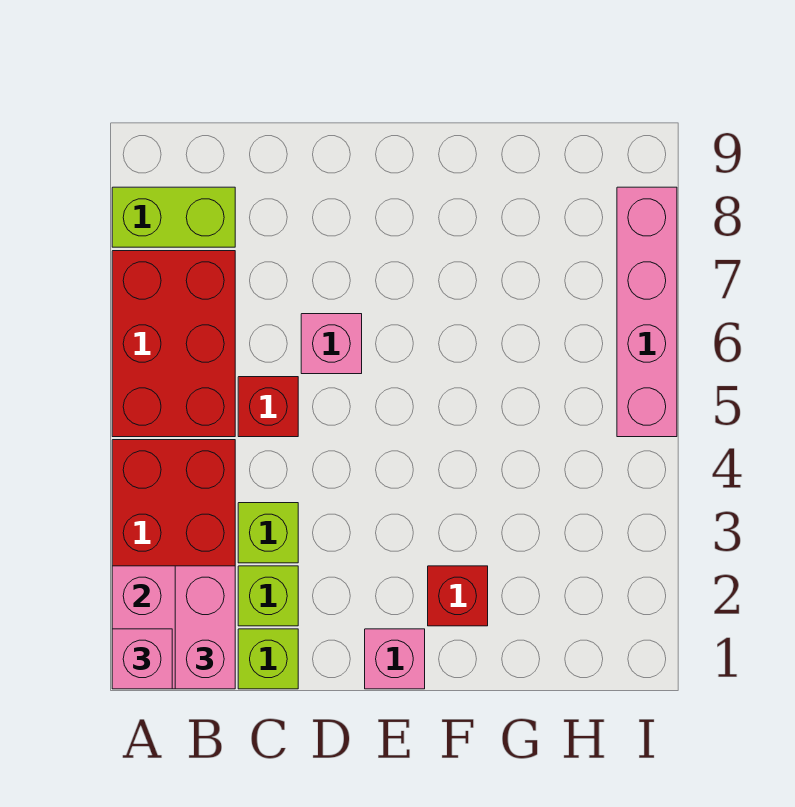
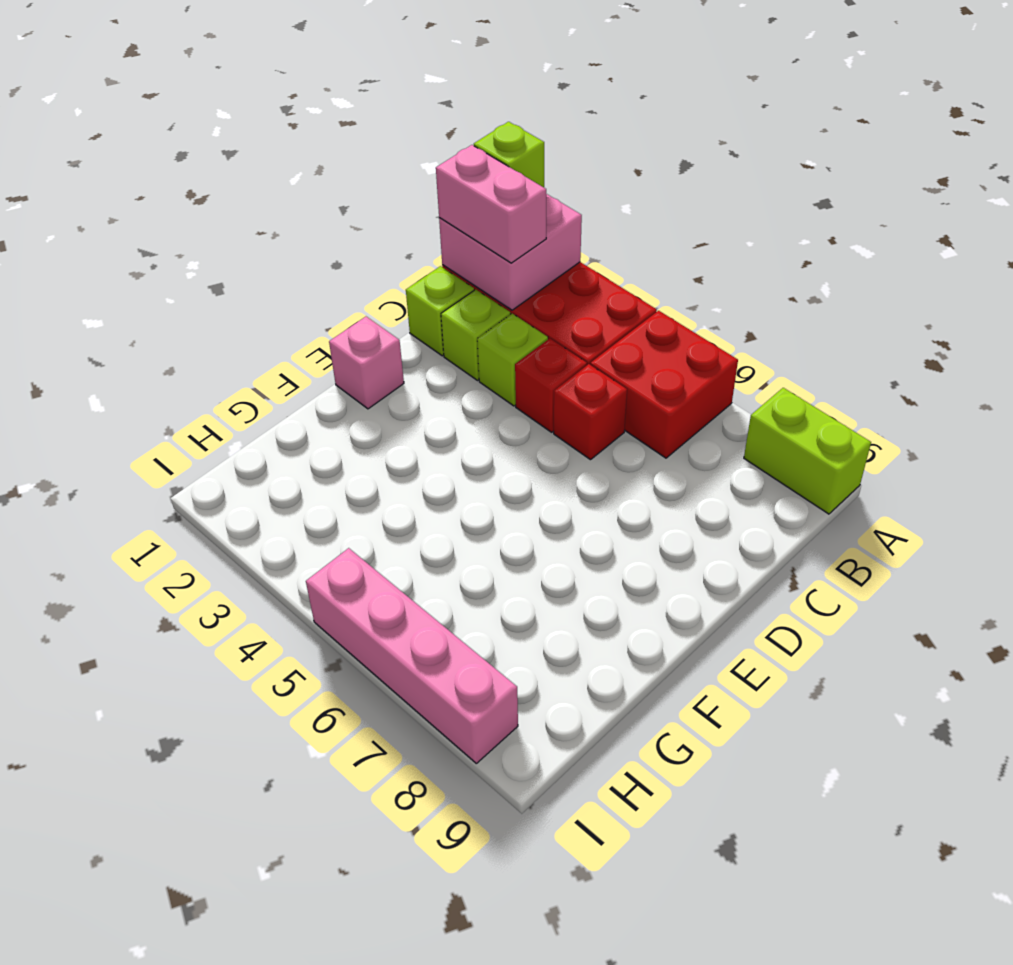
pink 1x1 brick [112,629,172,689] -> lime 1x1 brick [474,122,544,187]
red 2x3 brick [112,251,235,437] -> red 2x2 brick [591,311,738,458]
lime 1x2 brick [112,187,235,247] -> lime 1x2 brick turned to [744,388,871,514]
pink 1x1 brick [301,314,362,374] -> none
red 1x1 brick [428,566,488,626] -> red 1x1 brick moved to [515,339,587,432]

